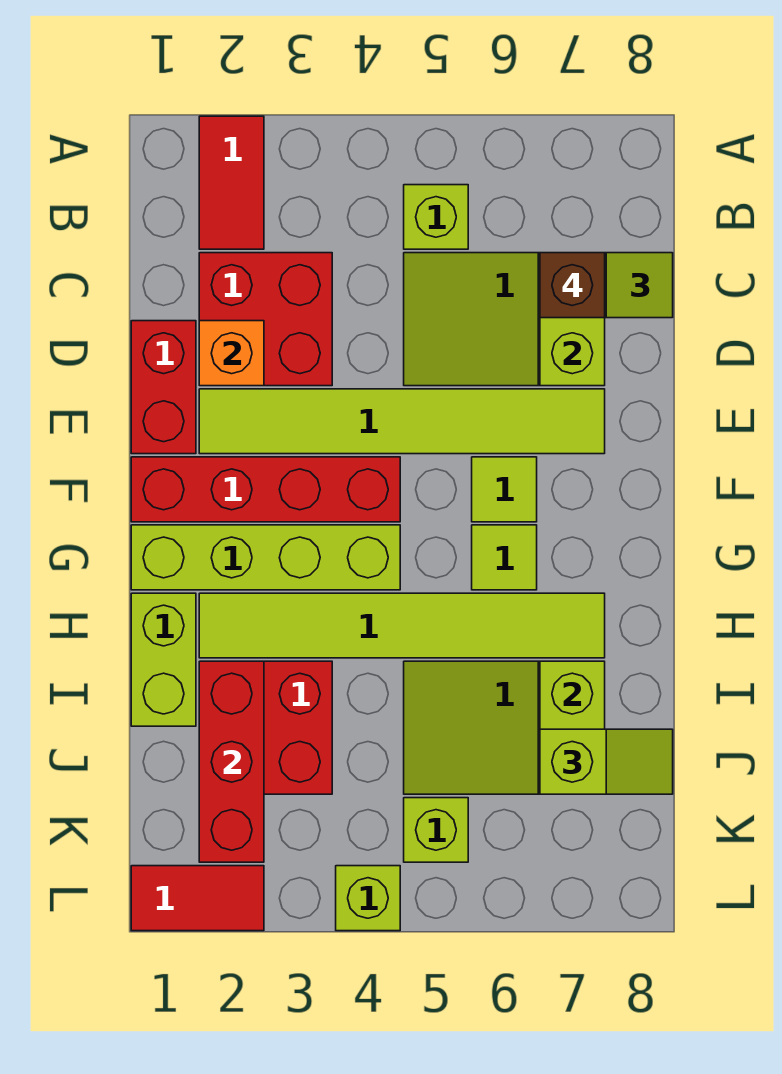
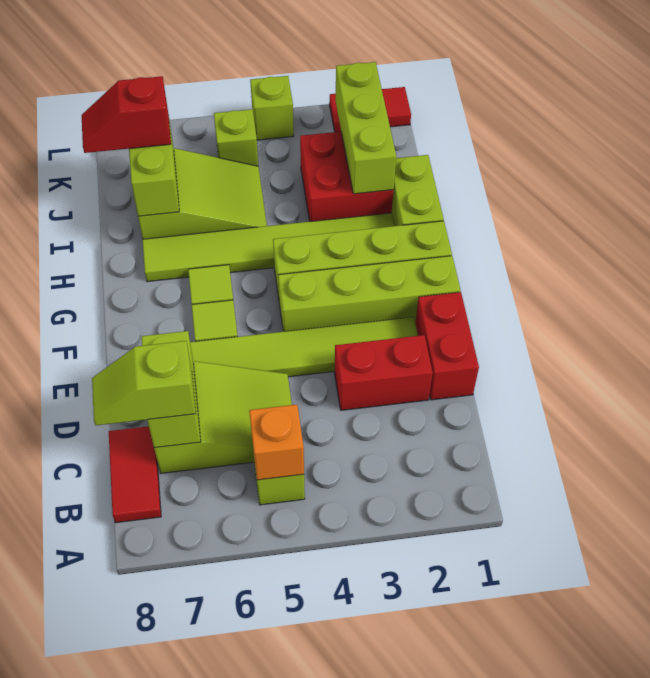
red 1x2 tile [199,116,264,249] -> red 1x2 tile moved to [109,426,161,523]
red 2x2 brick [199,253,332,386] -> red 1x2 brick [334,335,433,410]
brown 1x1 brick [540,253,605,318] -> none
orange 1x1 brick [199,321,264,386] -> orange 1x1 brick moved to [249,404,304,480]
red 1x4 brick [131,457,400,522] -> lime 1x4 brick [278,256,461,332]
red 1x3 brick [199,661,264,862] -> lime 1x3 brick [335,62,396,194]
lime 1x2 slope [540,729,673,794] -> red 1x2 slope [82,76,171,153]

